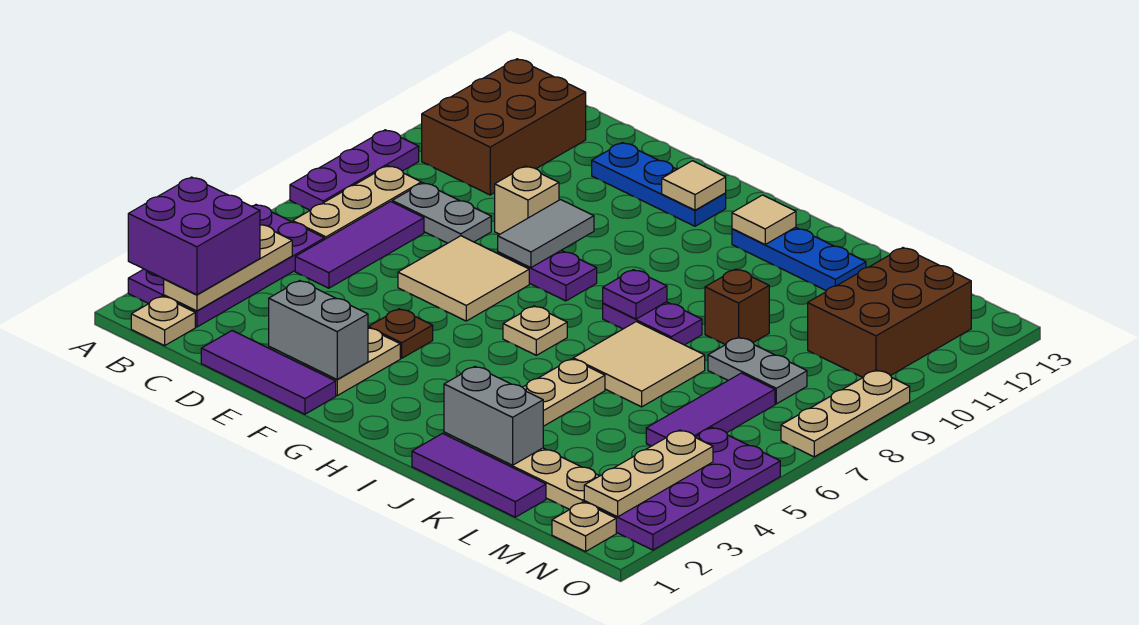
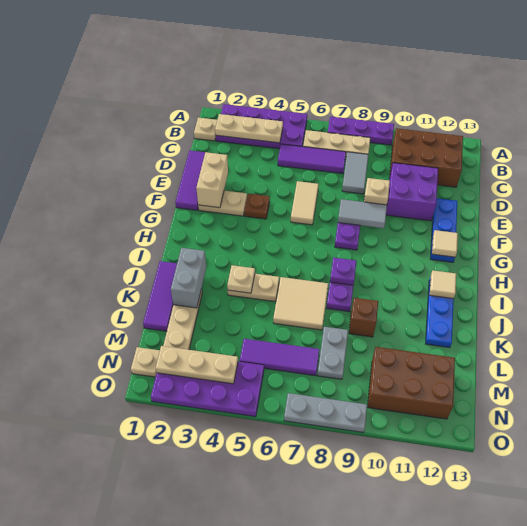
purple 2x2 brick [128,177,260,295] -> purple 2x2 brick moved to [386,163,438,221]
grey 1x2 plate [392,183,491,243] -> grey 1x2 tile [342,152,368,194]
grey 1x2 brick [269,281,368,380] -> tan 1x2 brick [196,152,228,208]
tan 2x2 tile [398,236,529,321] -> tan 1x2 tile [291,181,319,225]
tan 1x1 plate [503,306,567,355] -> tan 1x1 plate moved to [227,265,255,293]
tan 1x3 plate [781,370,910,457] -> grey 1x3 plate [284,393,367,432]

